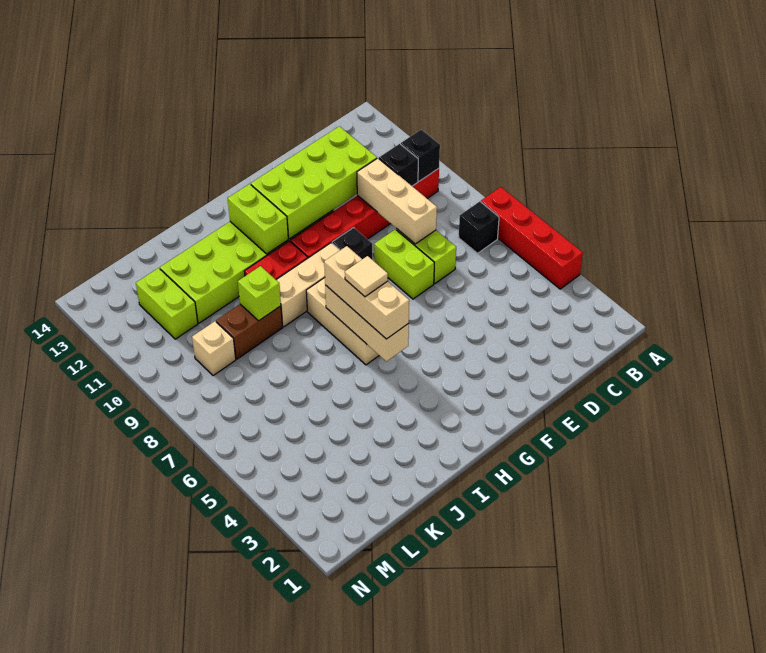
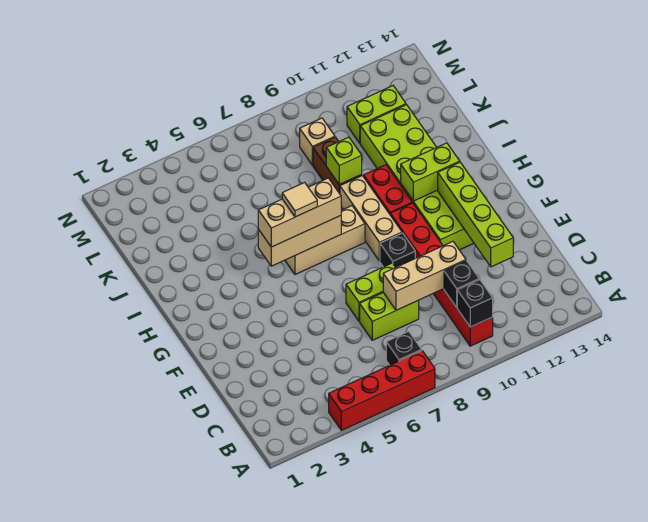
lime 2x4 brick [251,126,377,239] -> lime 1x4 brick [438,162,513,267]

